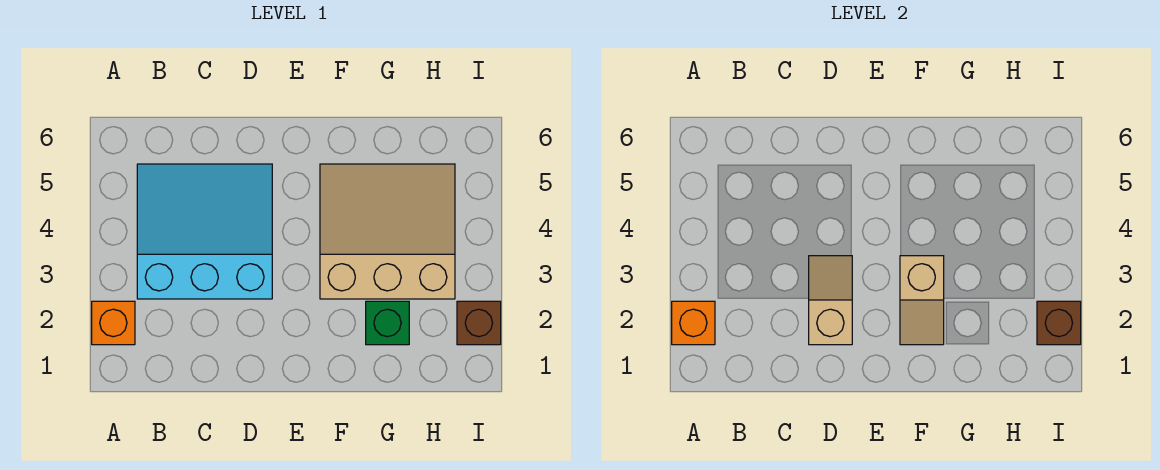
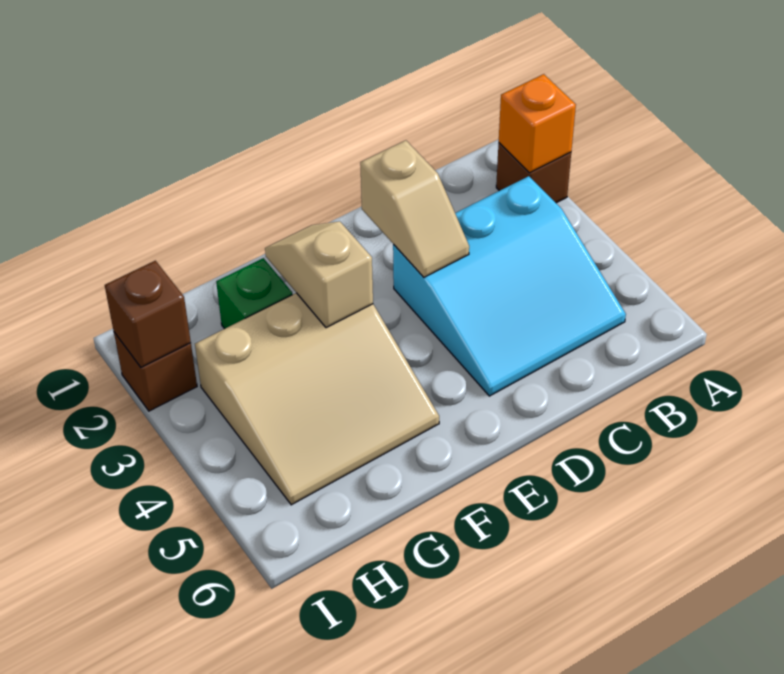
orange 1x1 brick [92,301,135,345] -> brown 1x1 brick [496,143,571,203]

